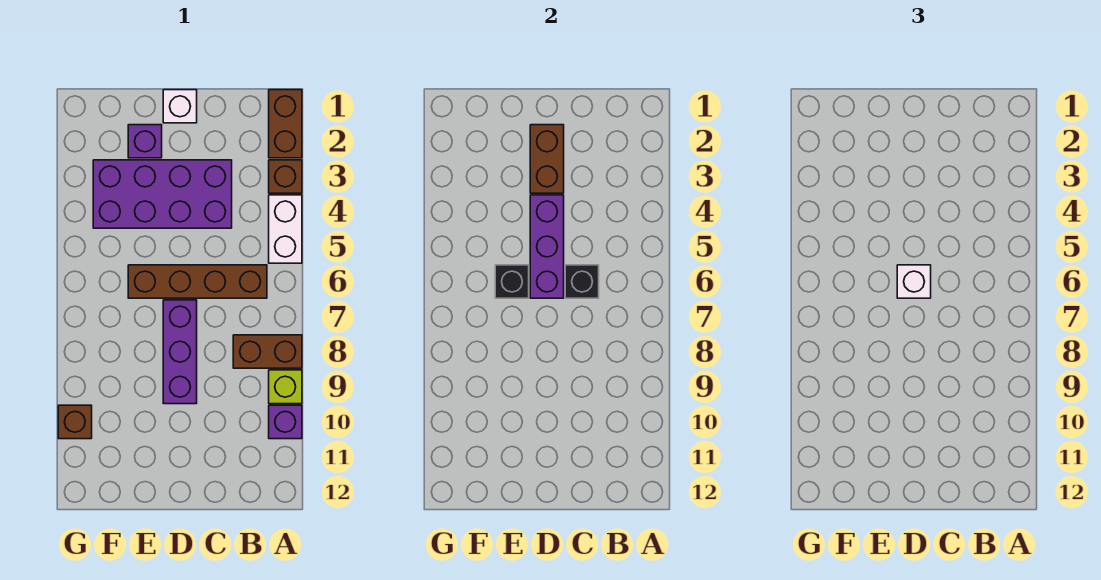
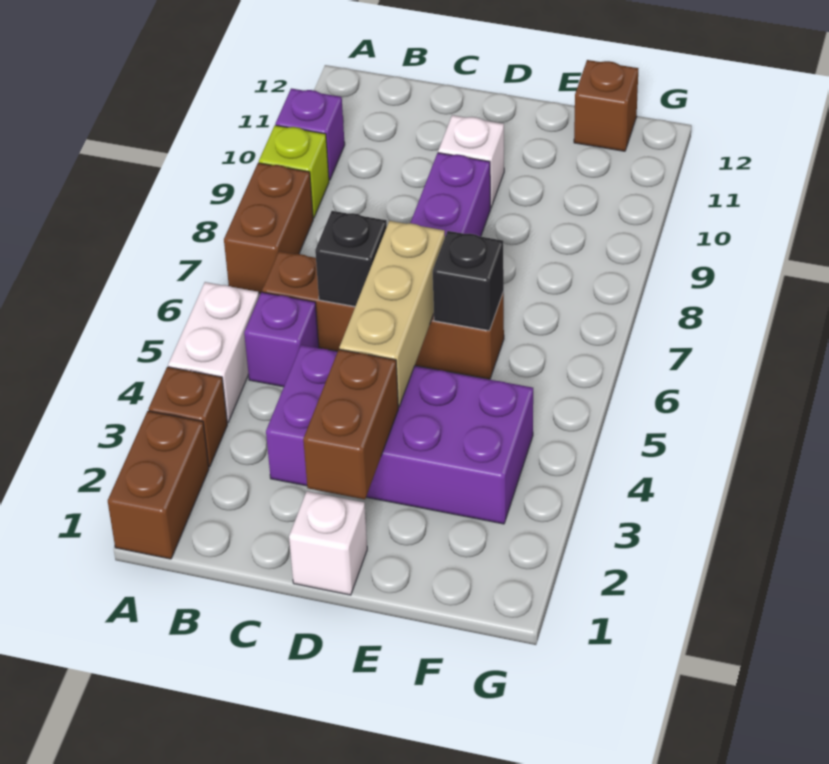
brown 1x2 brick [233,335,302,368] -> brown 1x2 brick turned to [224,163,313,293]
purple 1x3 brick [530,195,564,298] -> tan 1x3 brick [339,221,445,407]
white 1x1 brick [897,265,931,298] -> white 1x1 brick moved to [438,115,504,208]
purple 1x1 brick [128,125,162,158] -> purple 1x1 brick moved to [244,292,319,387]
brown 1x1 brick [58,405,92,439] -> brown 1x1 brick moved to [574,60,638,151]

